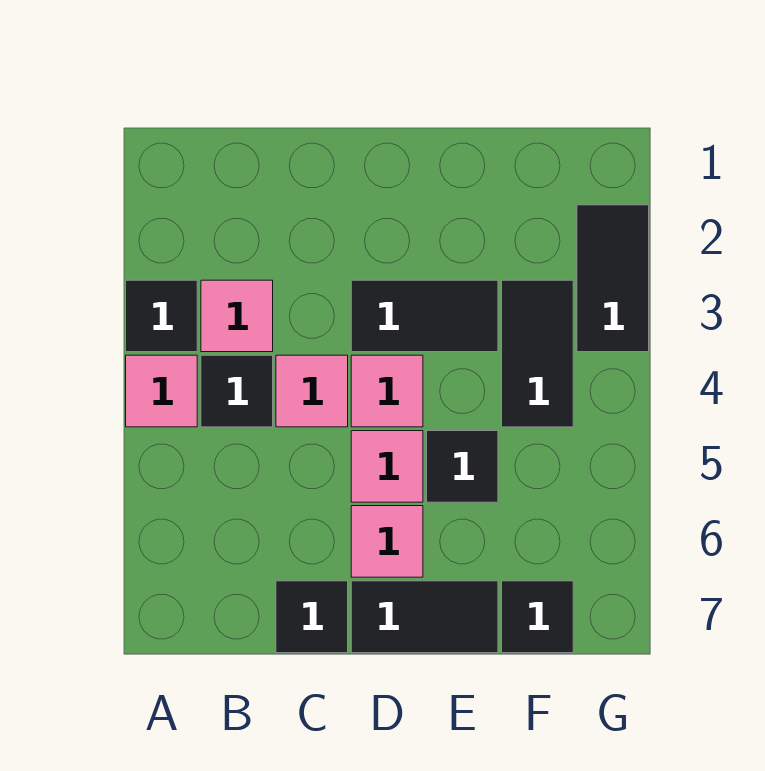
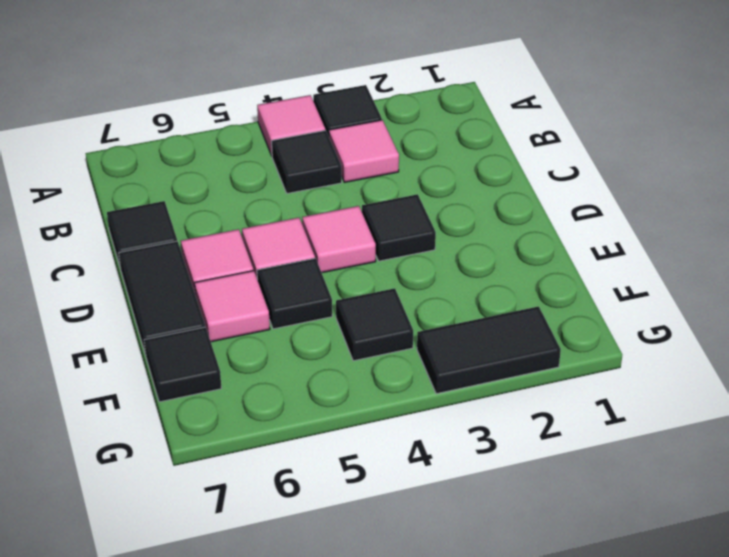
pink 1x1 tile [276,355,348,427] -> pink 1x1 tile moved to [195,271,270,342]
black 1x2 tile [351,280,498,352] -> black 1x1 tile [362,194,436,261]
black 1x2 tile [502,280,573,427] -> black 1x1 tile [336,288,413,361]

